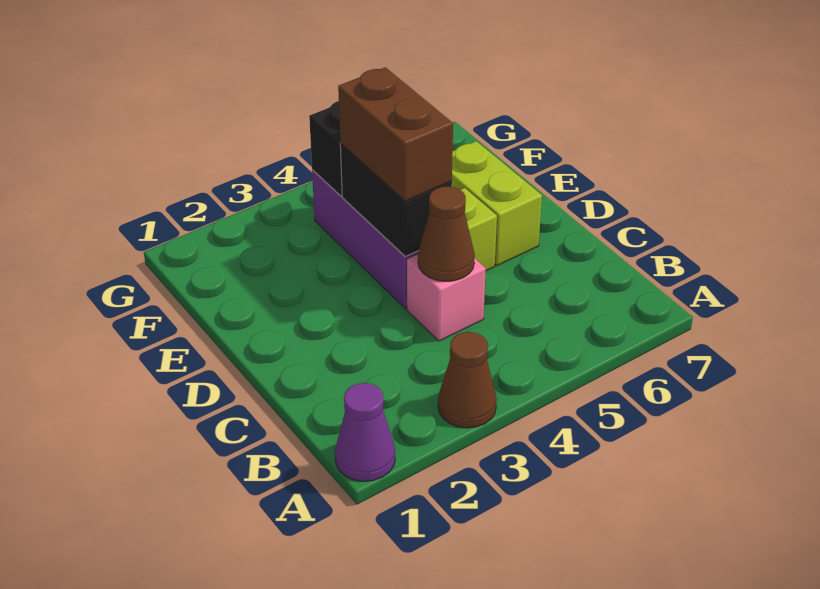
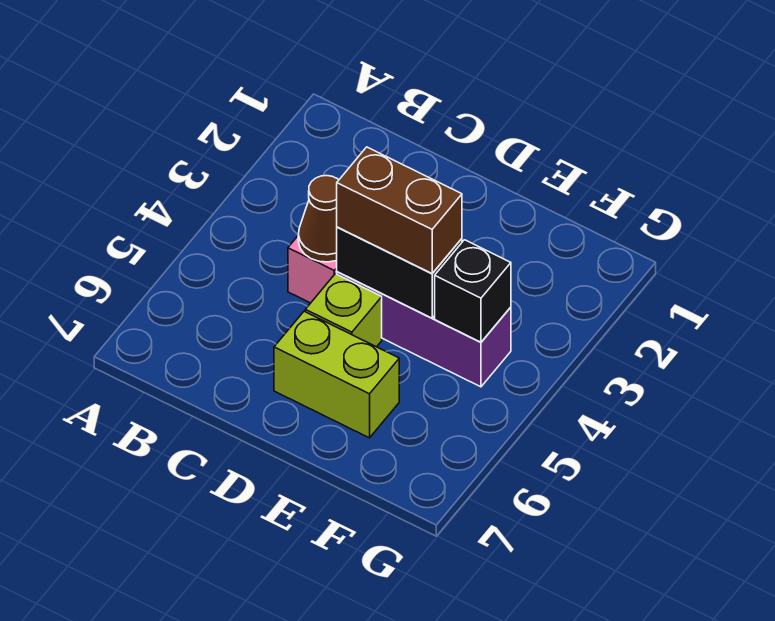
purple 1x1 cone [335,383,395,481] -> none
brown 1x1 cone [438,332,497,428] -> none

